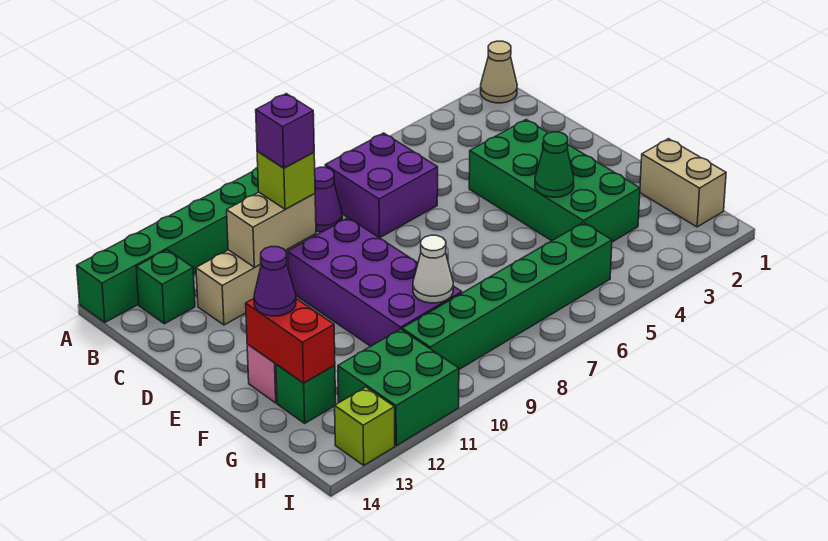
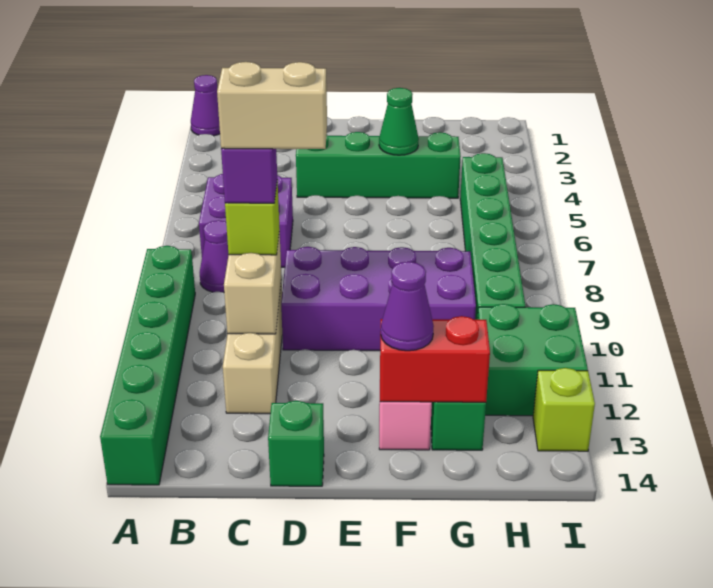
tan 1x1 cone [481,41,517,103] -> purple 1x1 cone [191,75,220,136]
green 1x1 brick [136,250,195,324] -> green 1x1 brick moved to [268,401,324,486]
green 2x4 brick [469,120,640,242] -> green 1x4 brick [296,132,461,198]
tan 1x2 brick [640,139,726,227] -> tan 1x2 brick moved to [217,62,327,149]
white 1x1 cone [413,235,453,303] -> none

